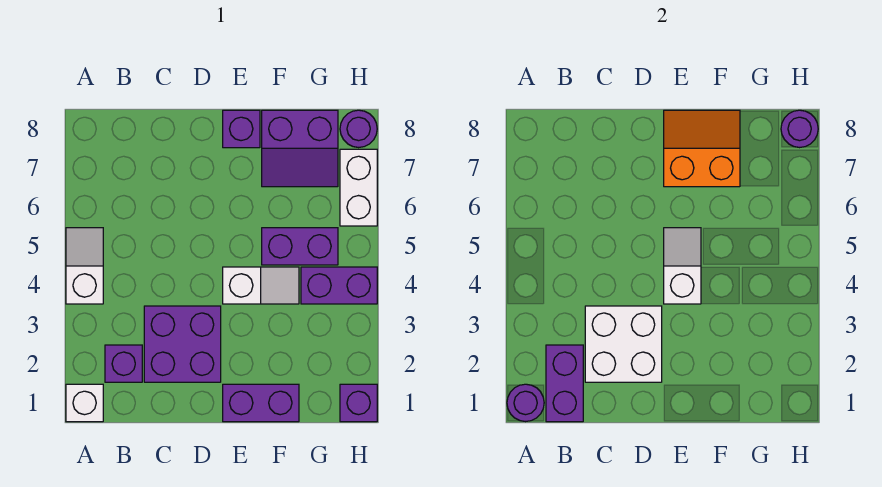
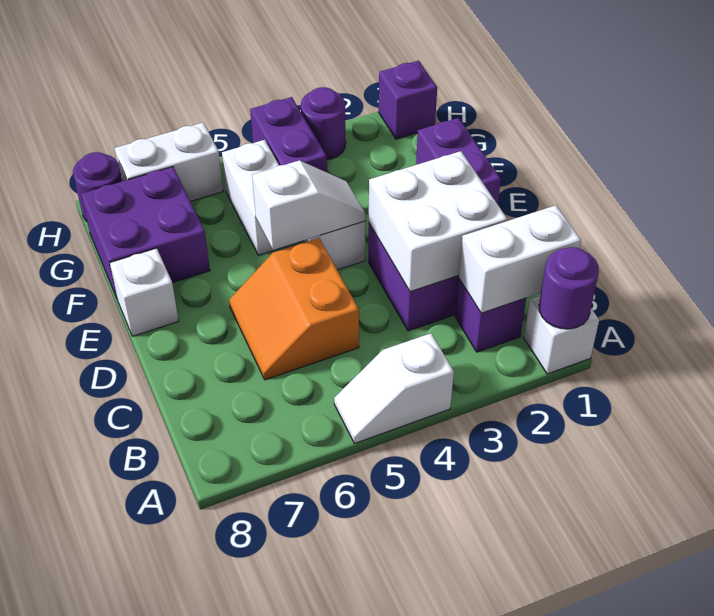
purple 1x2 brick [546,345,583,422] -> white 1x2 brick [459,205,581,313]
white 1x2 slope [664,228,701,304] -> white 1x2 slope turned to [252,160,365,250]
orange 2x2 slope [664,110,740,187] -> orange 2x2 slope moved to [229,238,359,380]
purple 1x1 brick [223,110,260,148] -> white 1x1 brick [110,248,179,336]
purple 1x2 brick [262,228,338,265] -> white 1x2 brick [222,140,301,255]
purple 2x2 slope [262,110,338,187] -> purple 2x2 brick [81,167,210,300]
purple 1x1 round brick [781,110,818,148] -> purple 1x1 round brick moved to [301,87,346,159]

